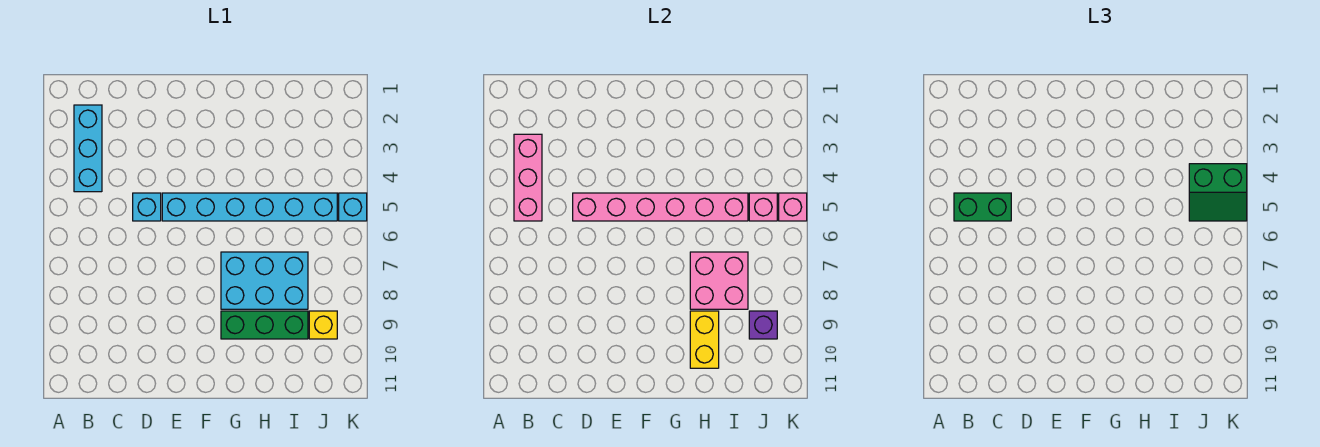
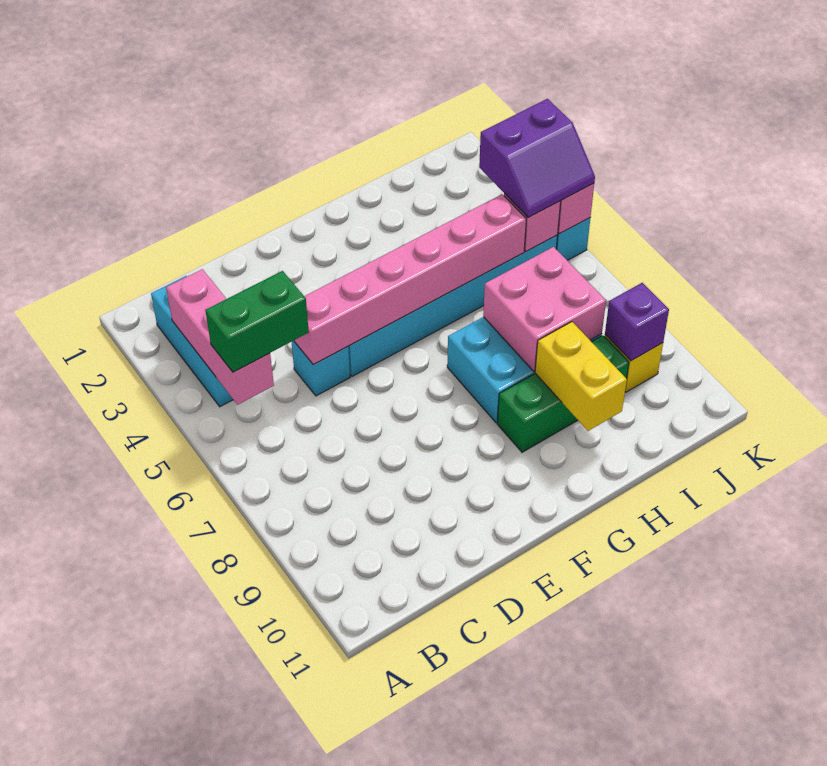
green 2x2 slope [1189,164,1247,221] -> purple 2x2 slope [479,99,595,217]

